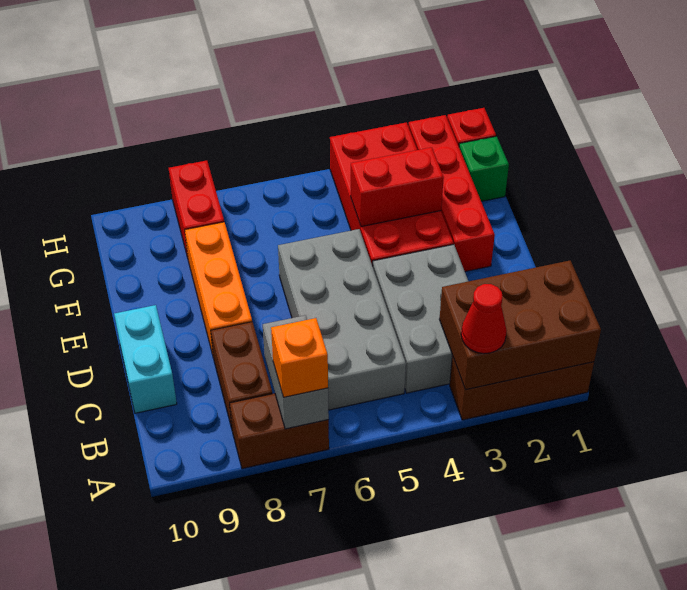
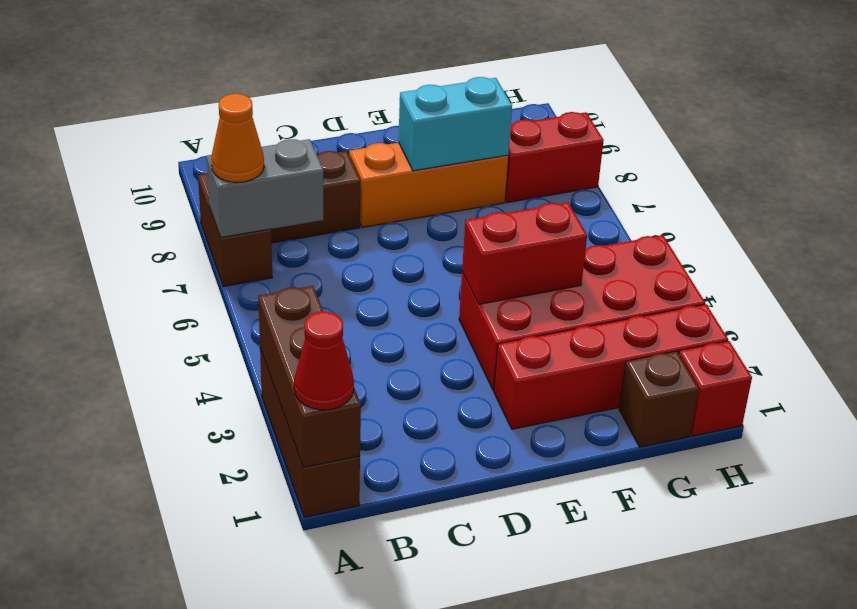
brown 2x3 brick [439,261,601,390] -> brown 1x3 brick [258,286,361,467]
red 1x1 cone [461,284,507,354] -> red 1x1 cone moved to [294,311,354,410]
orange 1x1 brick [271,318,328,397] -> orange 1x1 cone [211,94,264,182]
grey 2x3 brick [373,244,468,393] -> none
grey 2x4 brick [278,229,406,410] -> none
cyan 1x2 brick [114,305,177,413] -> cyan 1x2 brick moved to [398,77,512,171]
red 1x2 brick [351,147,444,227] -> red 1x2 brick turned to [462,202,587,304]
green 1x1 brick [459,136,509,201] -> brown 1x1 brick [619,351,699,447]

